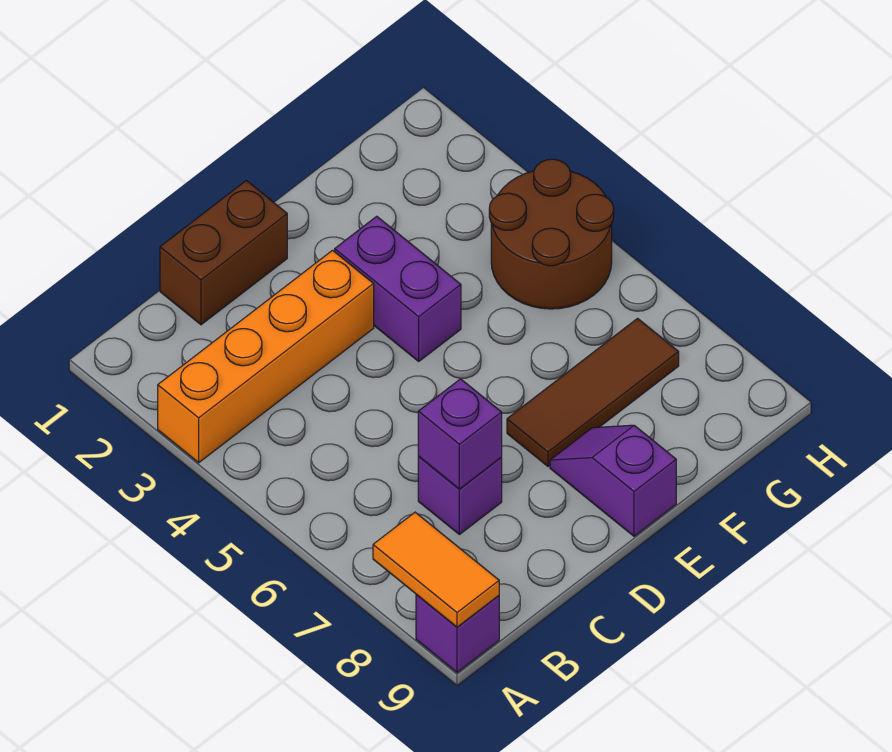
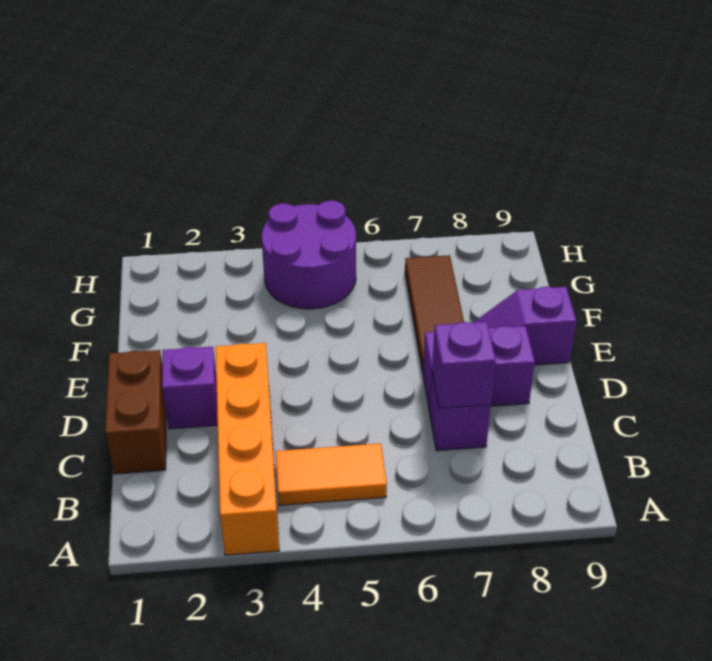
orange 1x2 tile [373,512,499,627] -> orange 1x2 tile moved to [276,443,387,505]
purple 1x1 brick [416,595,499,673] -> purple 1x1 brick moved to [162,347,218,429]
purple 1x2 brick [335,216,461,361] -> purple 1x2 brick moved to [423,326,535,411]
brown 2x2 round brick [489,159,614,309] -> purple 2x2 round brick [262,201,356,309]

